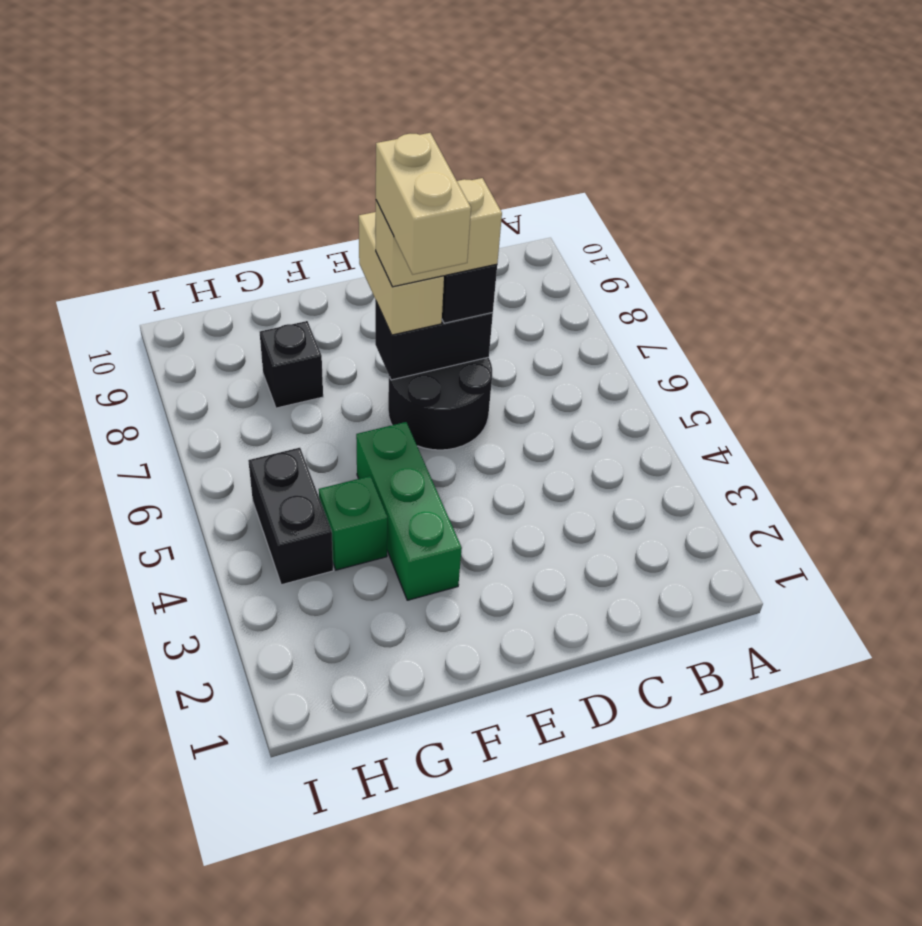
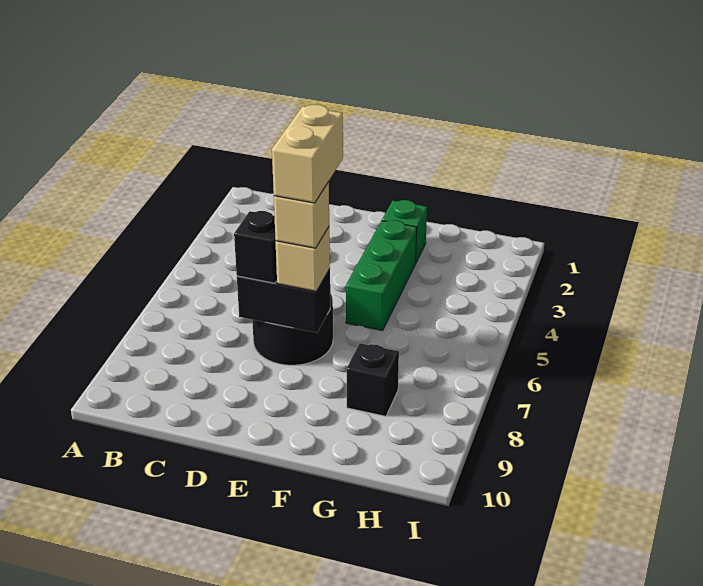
tan 1x2 brick [375,178,502,287] -> tan 1x1 brick [274,182,329,248]
tan 1x2 brick [359,212,444,335] -> tan 1x1 brick [276,227,330,291]
green 1x1 brick [319,476,387,570] -> green 1x1 brick moved to [382,200,427,262]
black 1x2 brick [248,448,333,585] -> none

